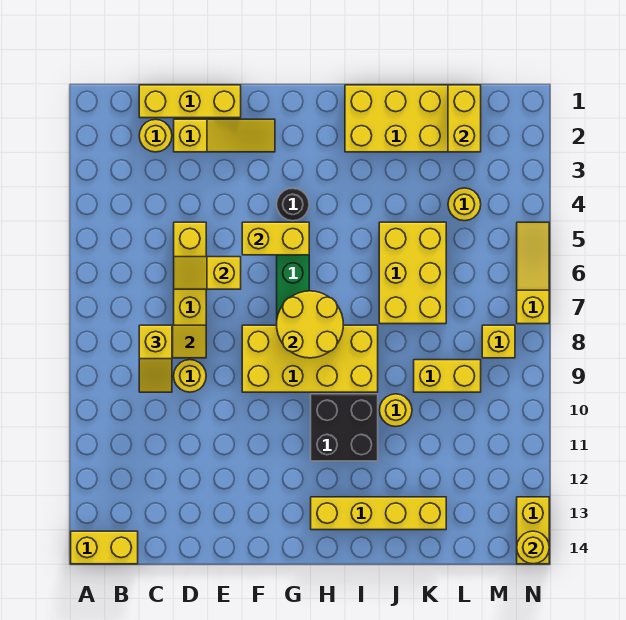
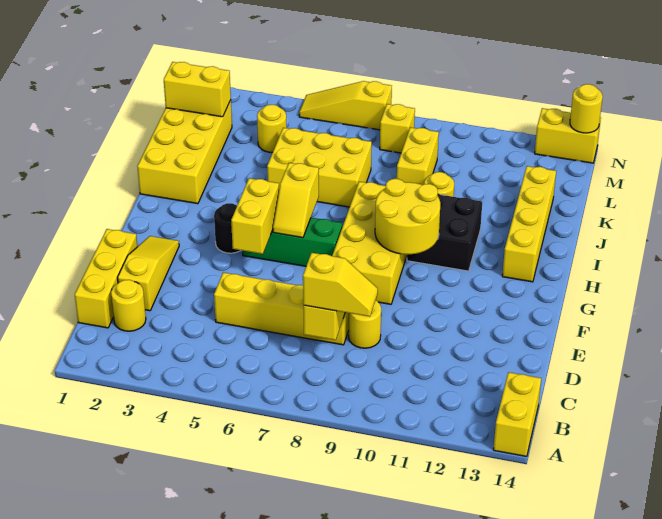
yellow 1x2 slope [174,257,241,289] -> yellow 1x2 slope moved to [273,163,319,238]
yellow 2x2 round brick [277,291,343,358] -> yellow 2x2 round brick moved to [375,179,440,254]

